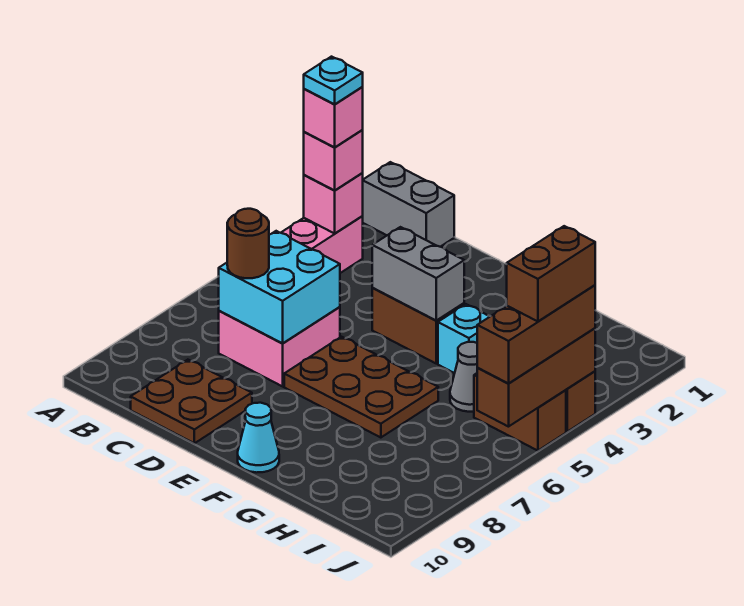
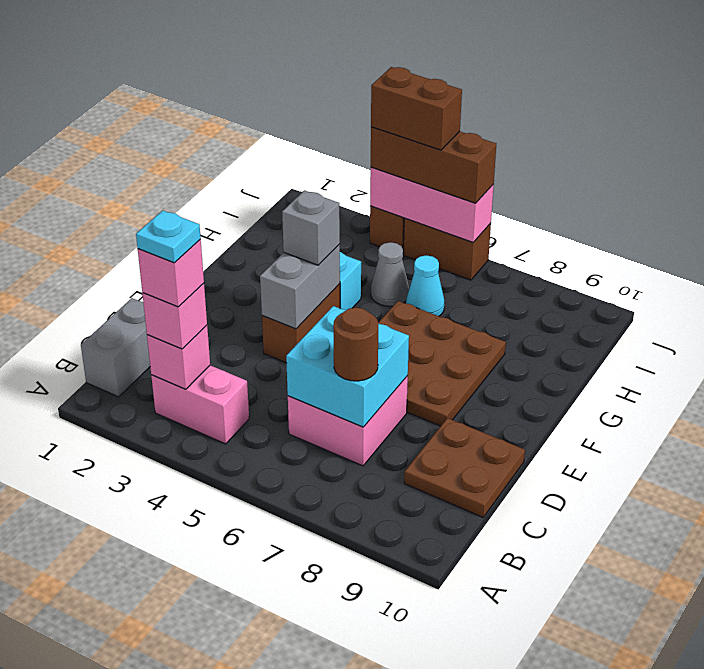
brown 2x3 plate [284,337,438,438] -> brown 3x3 plate [378,301,506,426]
none -> grey 1x1 brick [282,190,340,265]
cyan 1x1 cone [238,403,279,473] -> cyan 1x1 cone moved to [406,255,444,316]
brown 1x2 brick [474,373,566,451] -> brown 1x2 brick turned to [404,219,491,280]
brown 1x3 brick [477,328,595,427] -> pink 1x3 brick [370,167,494,242]

